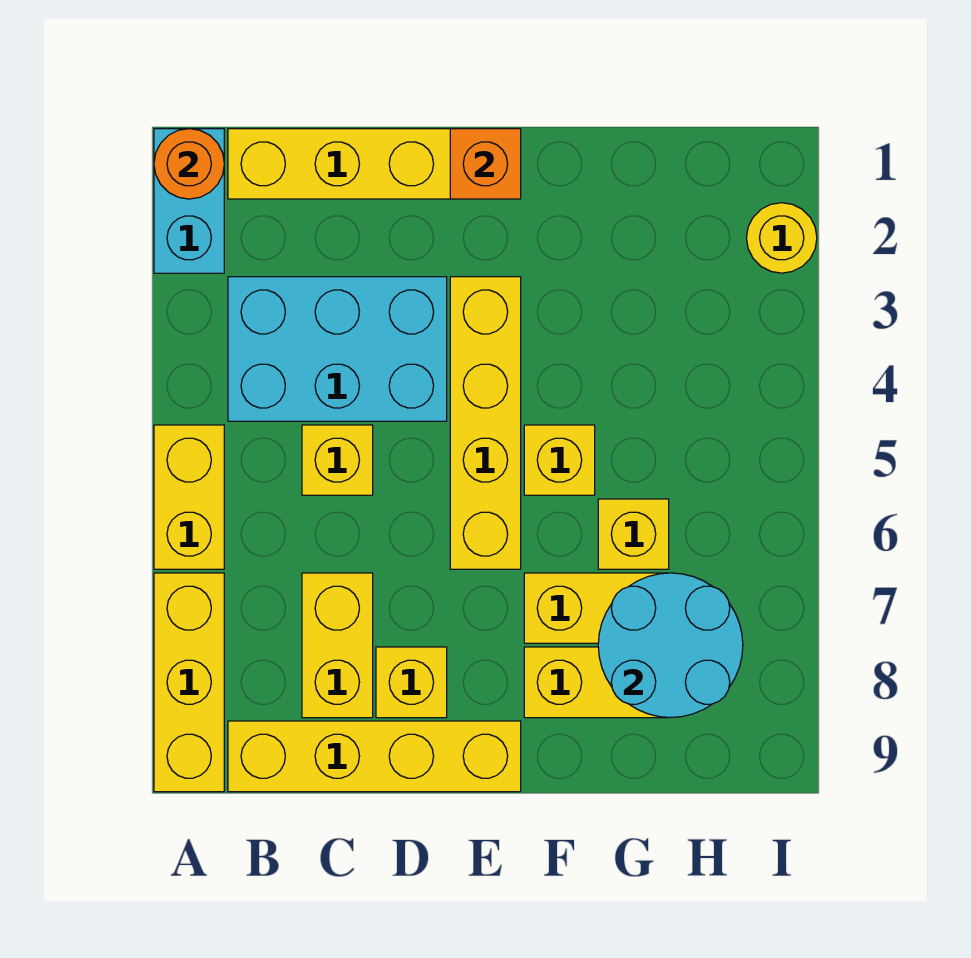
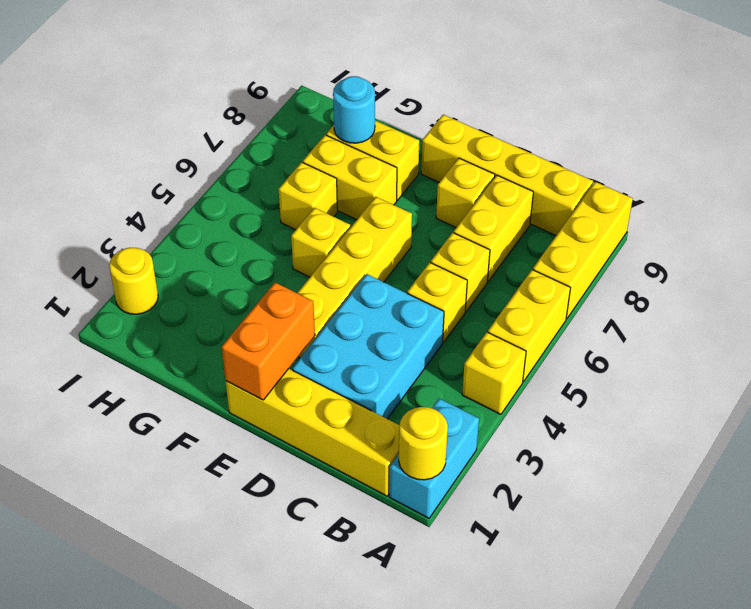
orange 1x1 round brick [154,129,224,199] -> yellow 1x1 round brick [399,407,448,480]
none -> yellow 1x1 brick [462,332,526,414]
cyan 2x3 brick [228,277,447,421] -> cyan 2x3 brick turned to [292,274,444,419]
none -> yellow 1x1 brick [431,233,490,312]
orange 1x1 brick [450,129,521,199] -> orange 1x2 brick [221,282,315,400]
cyan 2x2 round brick [598,573,743,718] -> cyan 1x1 round brick [333,76,375,143]

